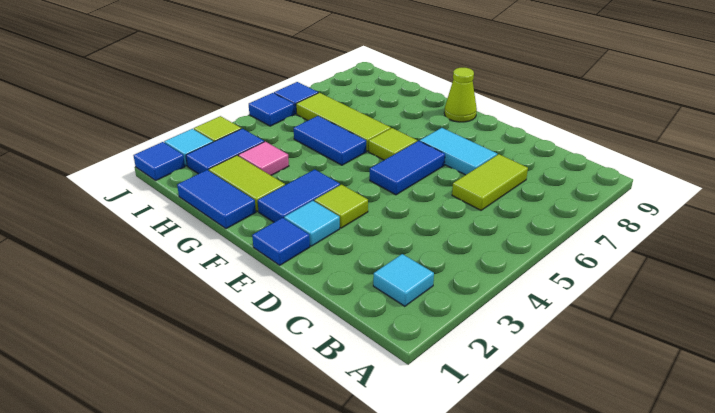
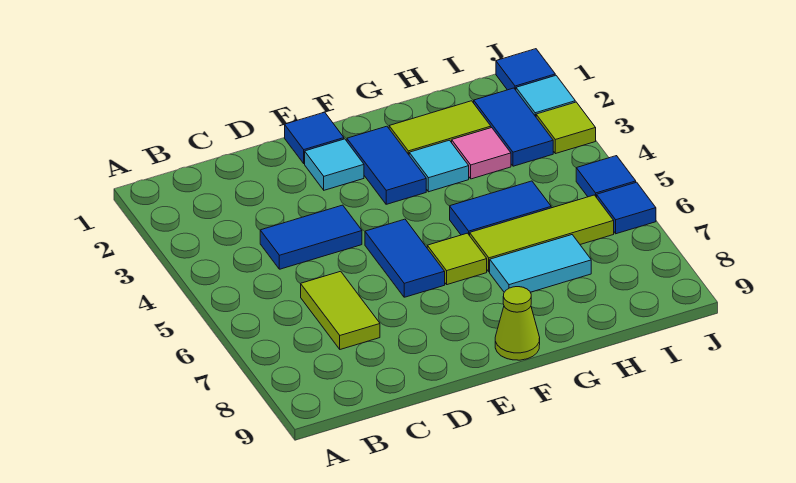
cyan 1x1 tile [373,254,434,306] -> cyan 1x1 tile moved to [409,140,469,192]
cyan 1x2 tile [420,128,497,175] -> cyan 1x2 tile moved to [490,235,591,292]
lime 1x1 tile [314,185,368,228] -> none
blue 1x2 tile [177,170,256,229] -> blue 1x2 tile moved to [260,205,362,269]

